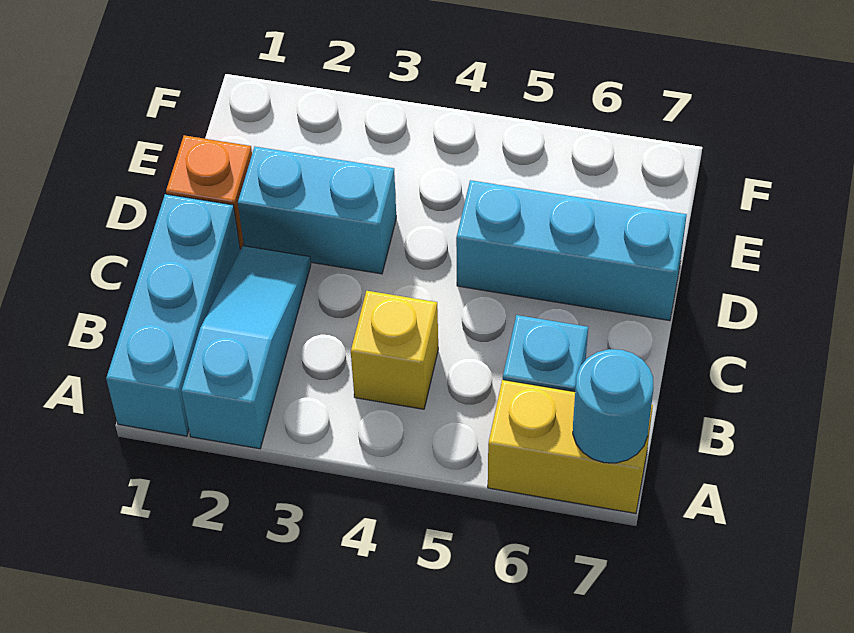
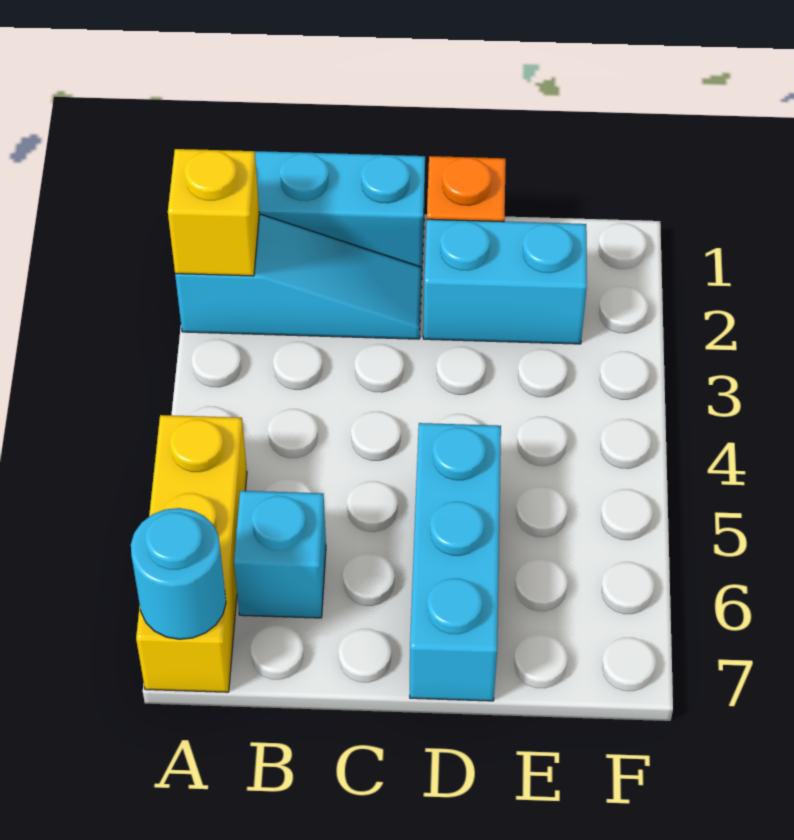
yellow 1x2 brick [488,380,653,513] -> yellow 1x3 brick [136,415,247,692]
yellow 1x1 brick [351,291,438,409] -> yellow 1x1 brick moved to [168,149,259,276]
cyan 1x2 brick [238,147,396,274] -> cyan 1x2 brick turned to [423,219,587,344]

